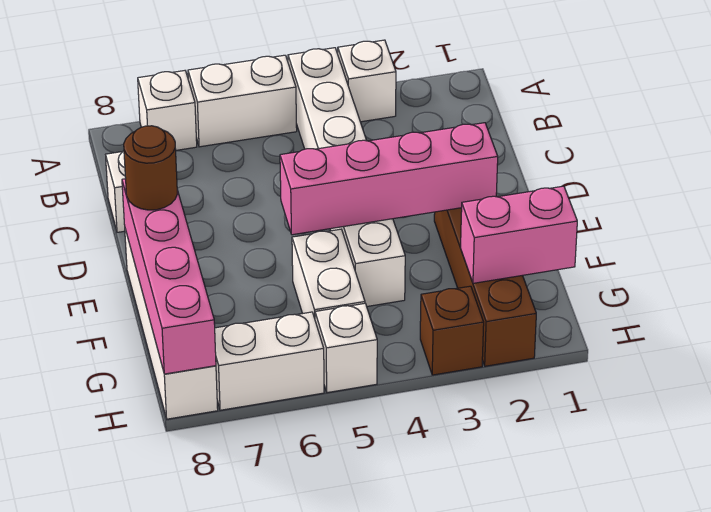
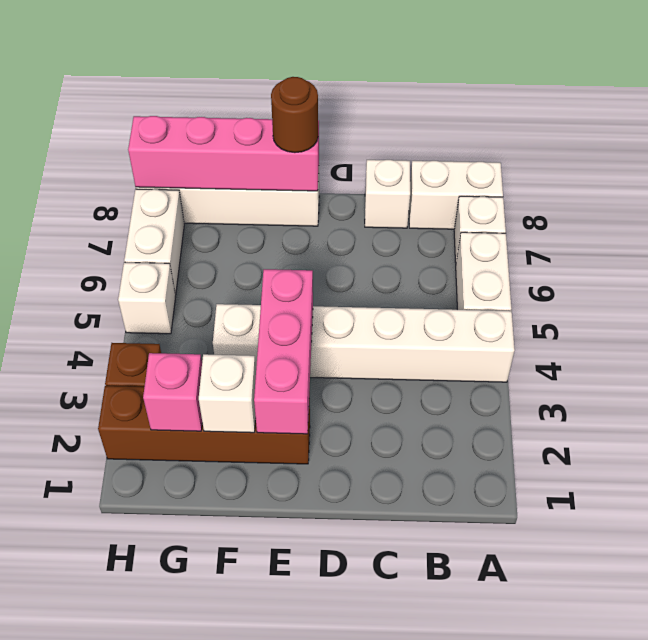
white 1x1 brick [338,40,396,122] -> white 1x1 brick moved to [199,354,256,433]
pink 1x4 brick [280,123,498,235] -> pink 1x3 brick [254,269,313,434]
white 1x2 brick [292,229,365,318] -> white 1x2 brick moved to [409,161,503,229]
pink 1x2 brick [461,186,577,283] -> pink 1x1 brick [143,353,202,431]

